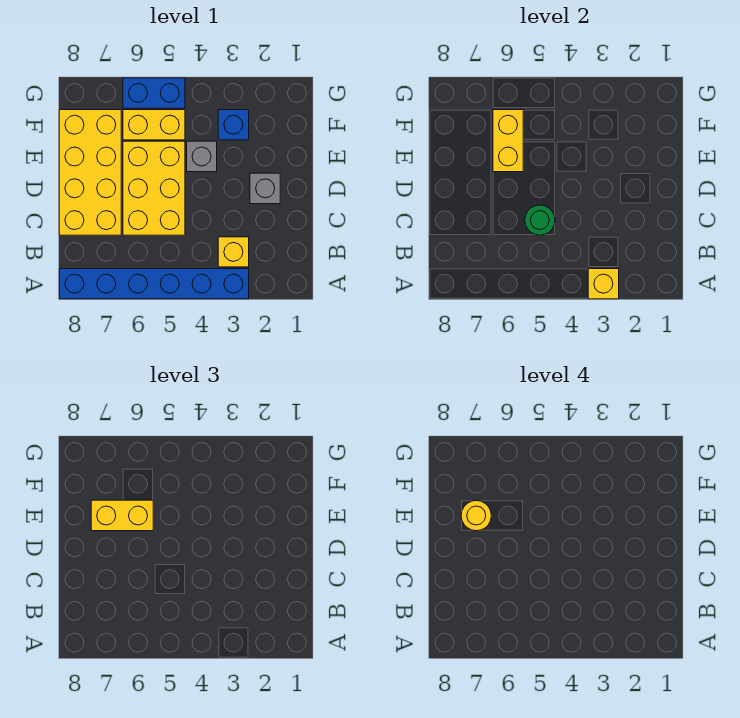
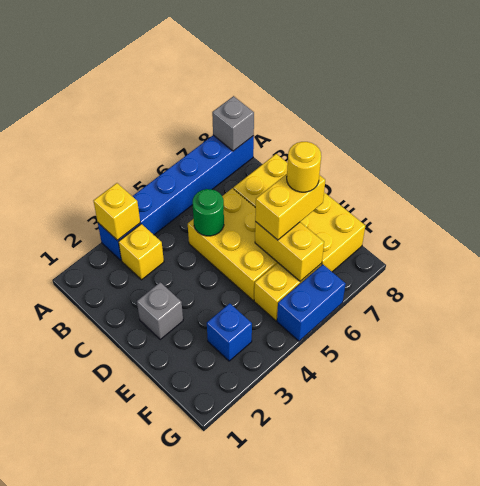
grey 1x1 brick [187,141,217,172] -> grey 1x1 brick moved to [212,96,254,151]

